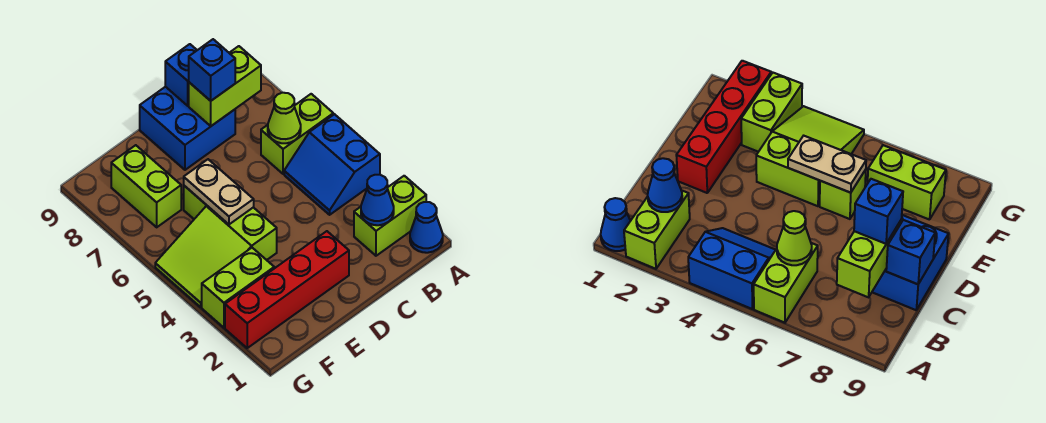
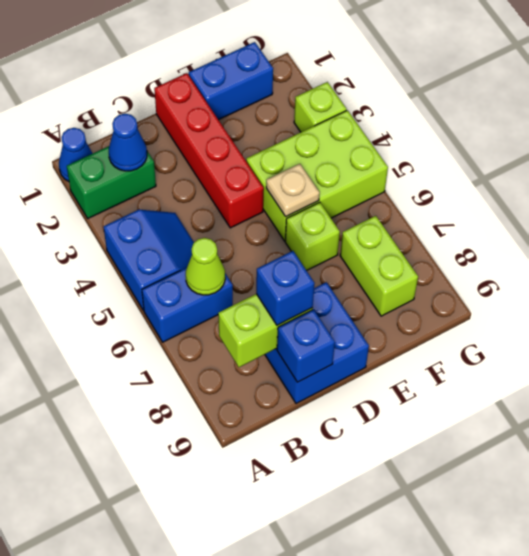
lime 1x2 brick [354,176,426,256] -> green 1x2 brick [67,146,156,218]
lime 1x2 brick [261,94,333,174] -> blue 1x2 brick [142,267,233,342]
red 1x4 brick [225,231,349,348] -> red 1x4 brick turned to [154,73,264,228]
none -> blue 1x2 brick [189,42,273,120]
lime 2x3 slope [155,206,277,307] -> lime 2x3 brick [246,110,388,241]
tan 1x2 plate [184,159,254,224] -> tan 1x1 plate [266,164,320,217]
lime 1x2 brick [202,248,274,328] -> lime 1x1 brick [294,82,347,132]

